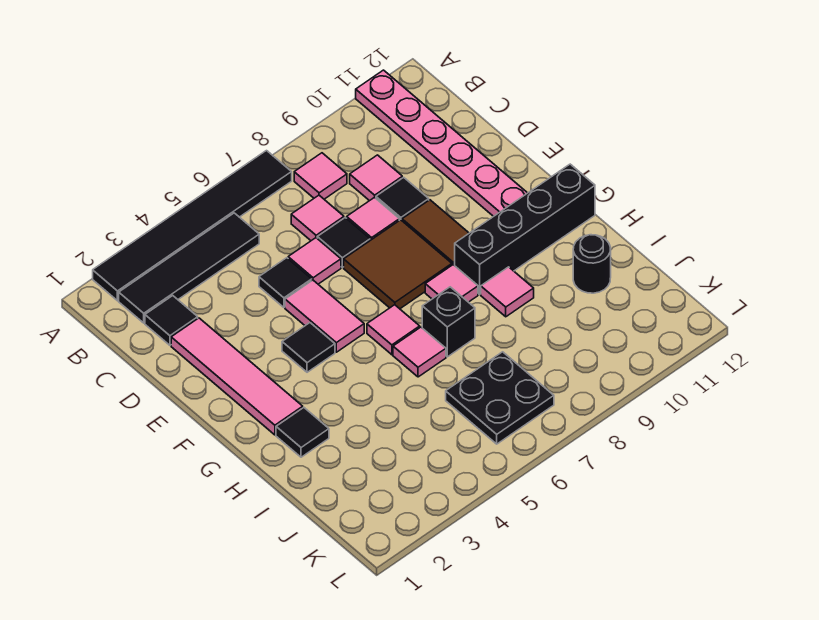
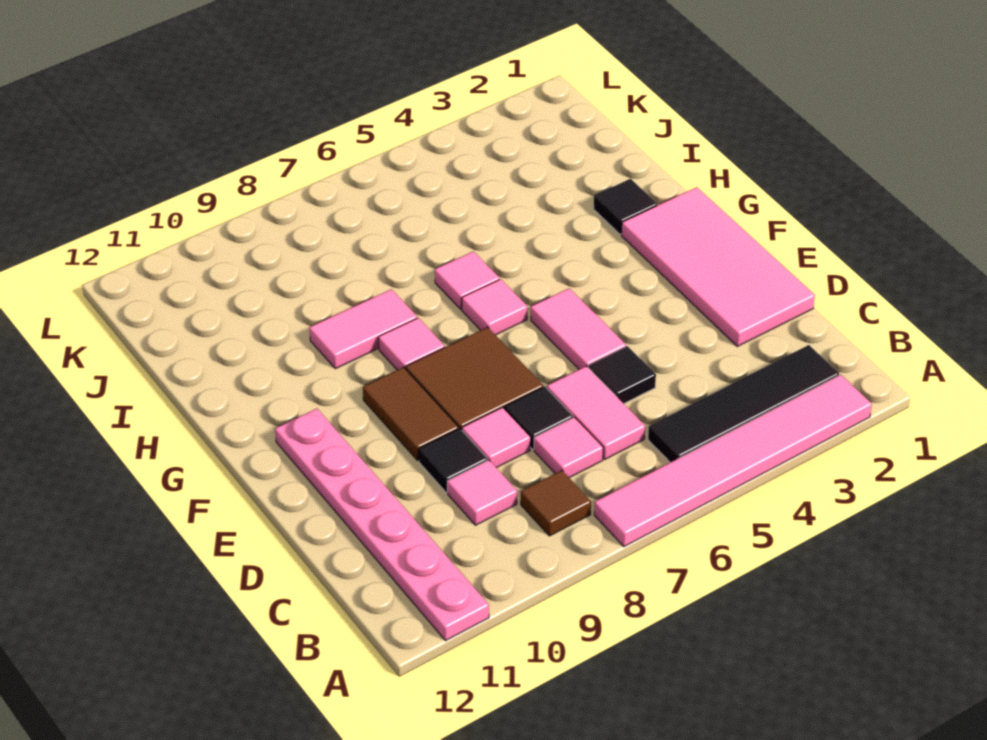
black 1x6 tile [93,151,292,301] -> pink 1x6 tile [594,375,872,547]
pink 1x1 tile [294,153,347,199] -> brown 1x1 tile [521,470,591,536]
black 1x1 tile [145,296,198,345] -> none
pink 1x4 tile [171,318,303,435] -> pink 2x4 tile [621,187,815,346]
pink 1x1 tile [288,238,341,284] -> pink 1x2 tile [547,366,645,459]
black 1x1 tile [282,323,335,372] -> none
black 1x4 brick [455,164,595,294] -> none
black 1x1 brick [422,287,475,357] -> none
pink 1x1 tile [481,267,534,317] -> pink 1x2 tile [309,289,417,369]
black 1x1 round brick [573,235,611,293] -> none
black 2x2 plate [446,352,554,444] -> none

